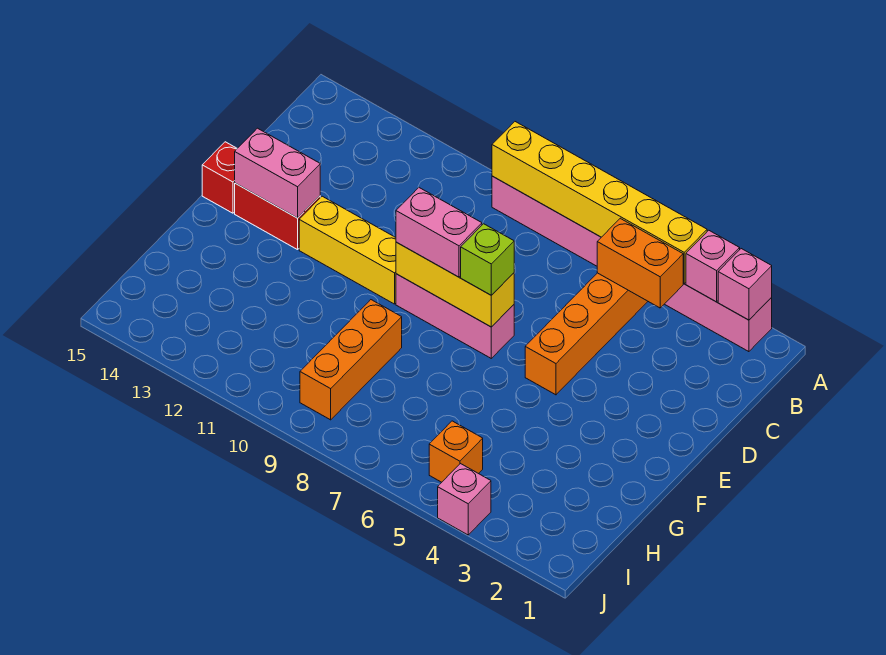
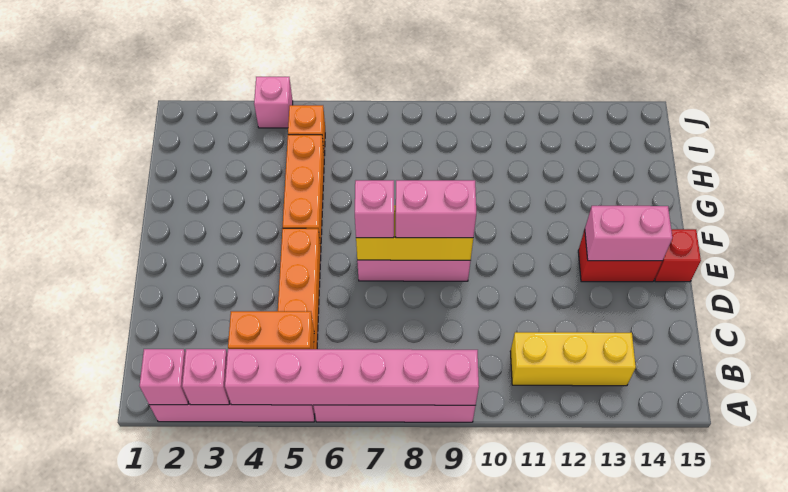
yellow 1x6 brick [492,122,707,284] -> pink 1x6 brick [225,349,479,405]
lime 1x1 brick [461,224,514,295] -> pink 1x1 brick [355,180,394,238]
yellow 1x3 brick [299,196,396,304] -> yellow 1x3 brick moved to [510,332,636,386]
orange 1x3 brick [300,300,402,420] -> orange 1x3 brick moved to [283,135,324,246]

